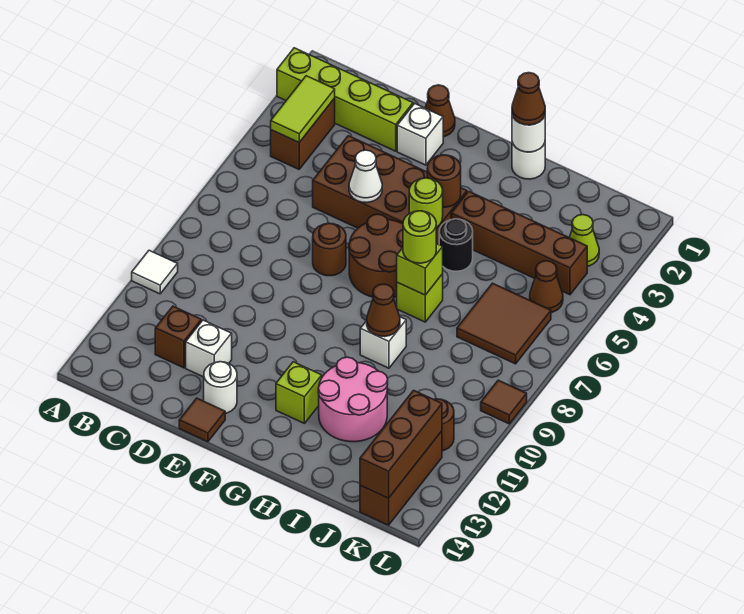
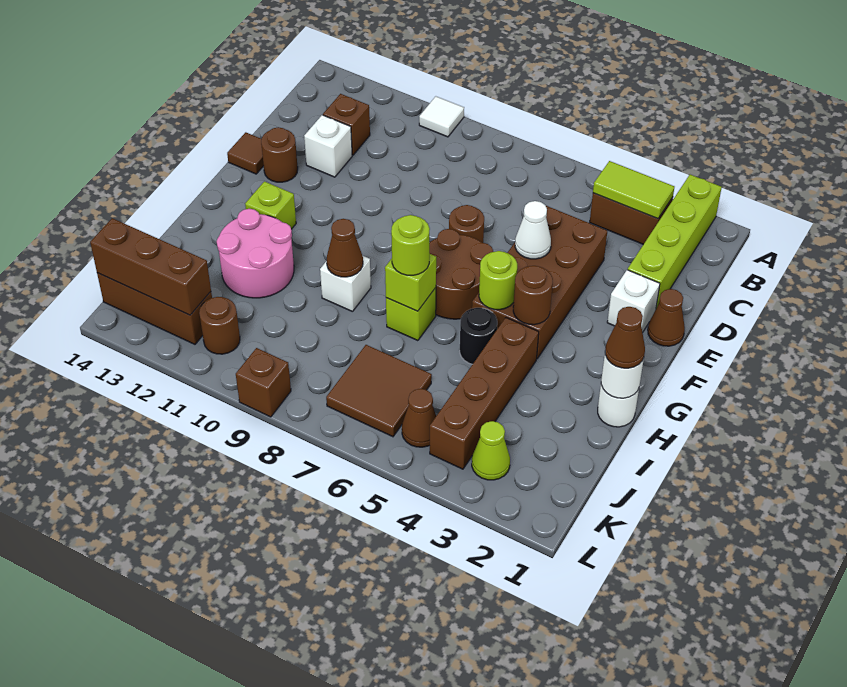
white 1x1 round brick [204,362,237,413] -> brown 1x1 round brick [261,127,298,182]
brown 1x1 tile [481,380,527,424] -> brown 1x1 brick [236,348,291,417]

